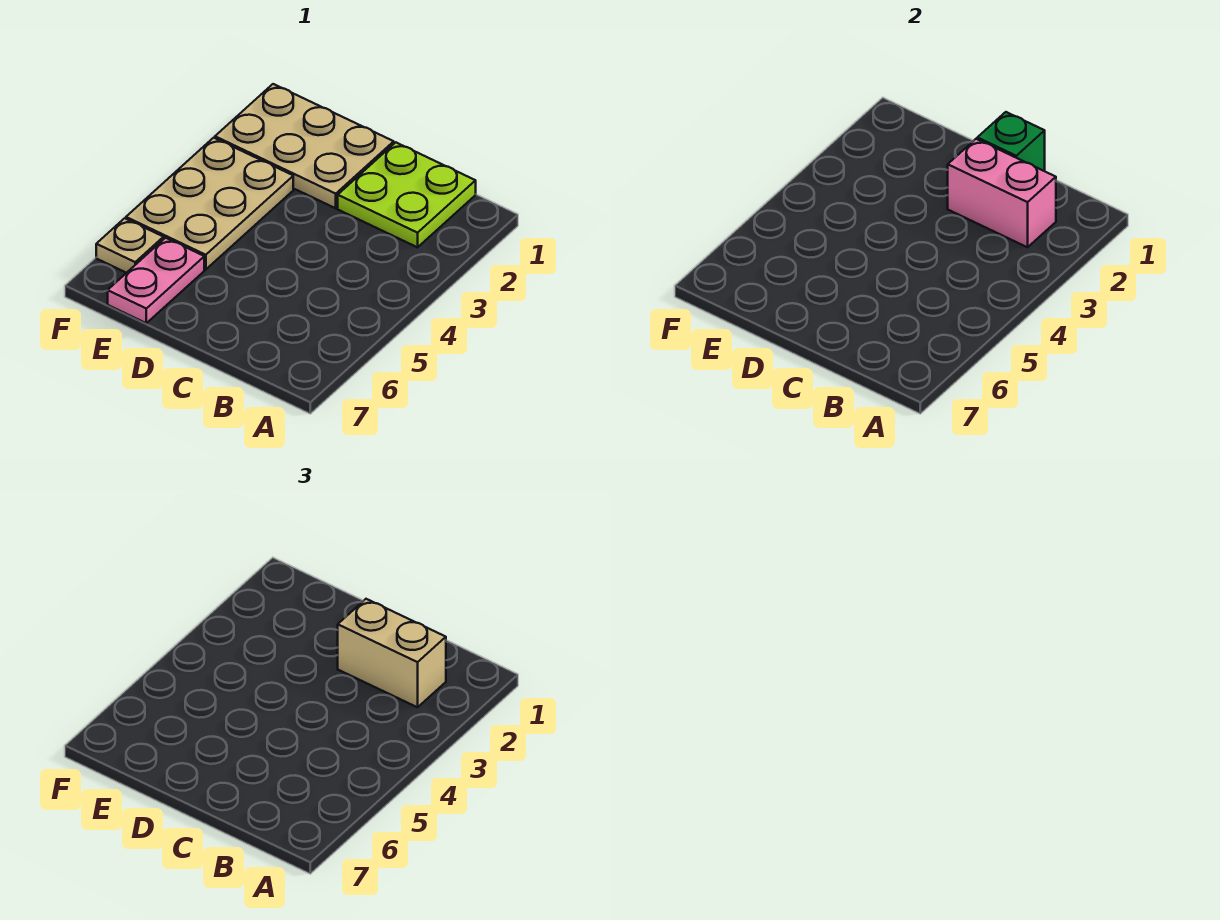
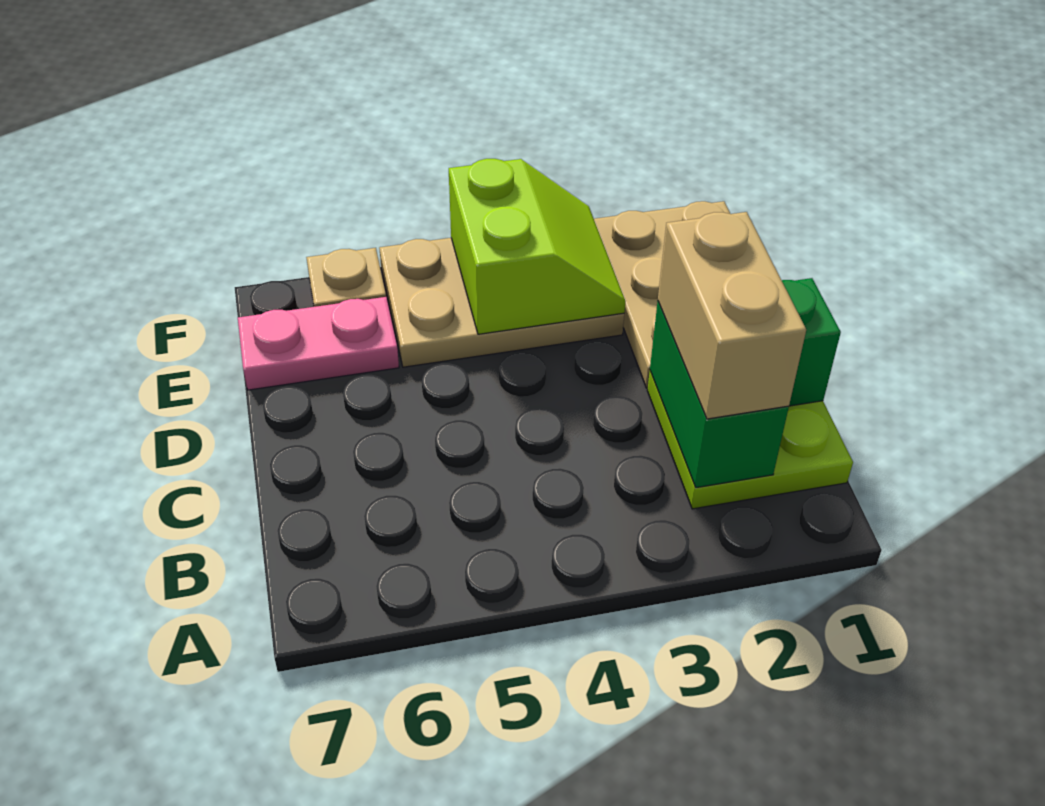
pink 1x2 brick [948,139,1056,247] -> green 1x2 brick [650,301,789,488]
none -> lime 2x2 slope [449,159,626,334]

